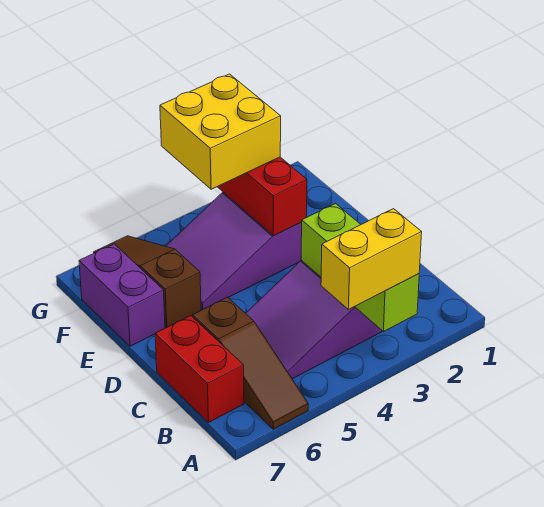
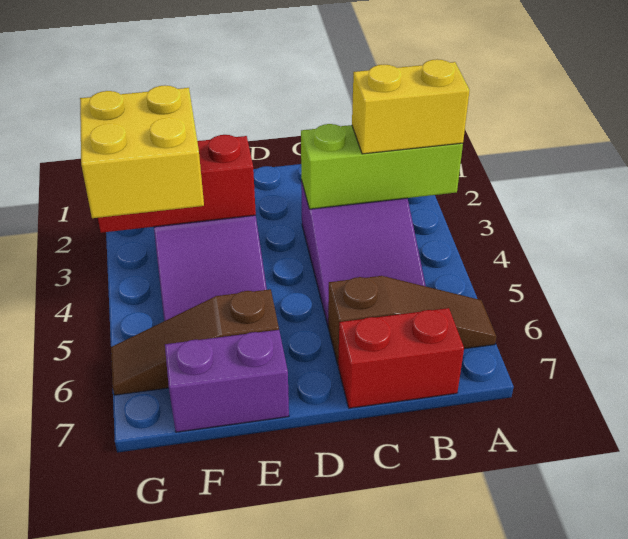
yellow 1x2 brick [321,209,422,310] -> yellow 1x2 brick turned to [352,59,470,154]

